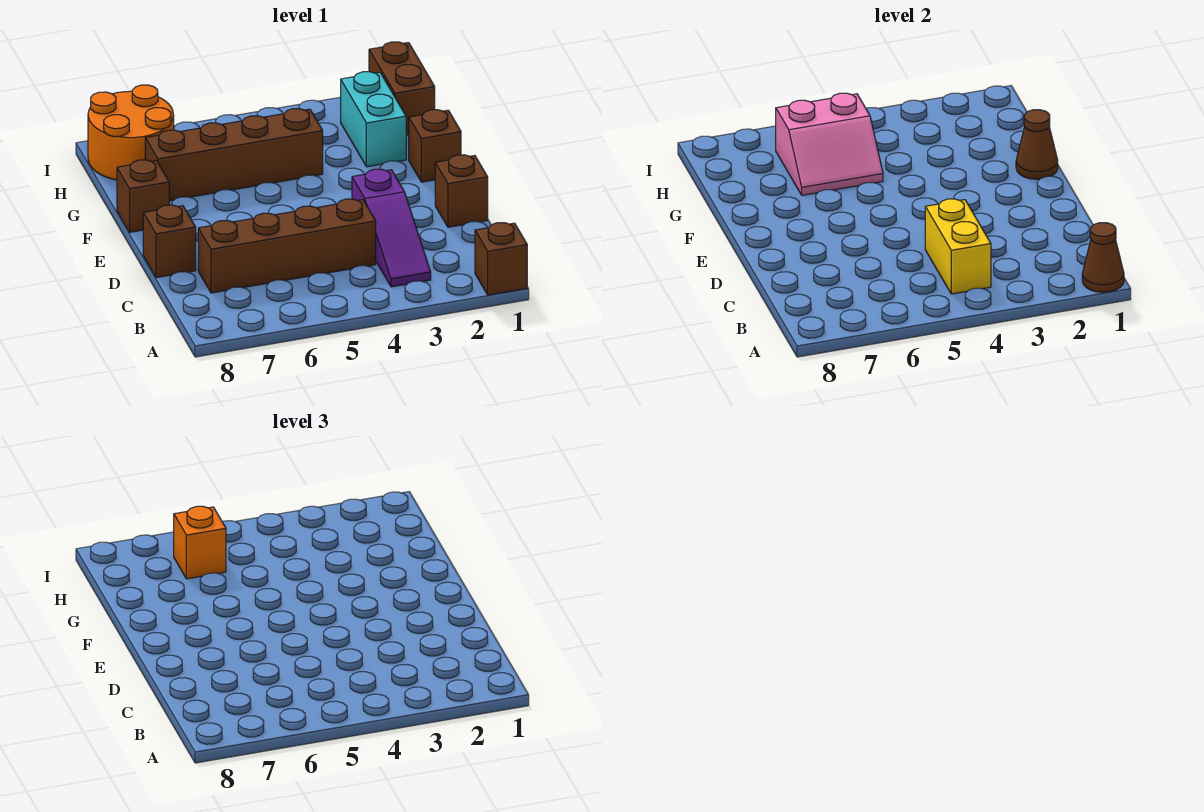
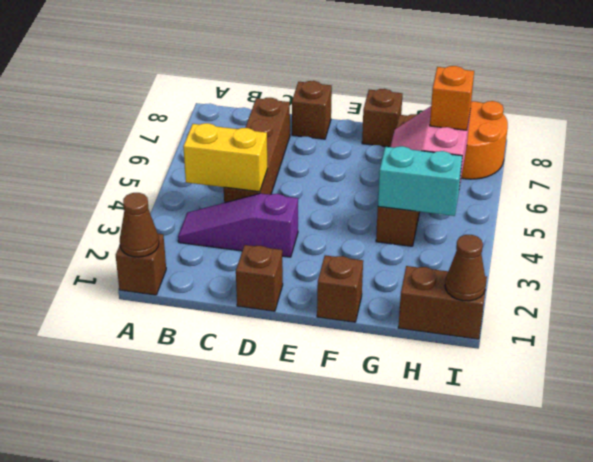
brown 1x1 cone [1016,110,1058,179] -> brown 1x1 cone moved to [445,235,486,301]
cyan 1x2 brick [341,72,406,167] -> cyan 1x2 brick moved to [378,146,462,216]

